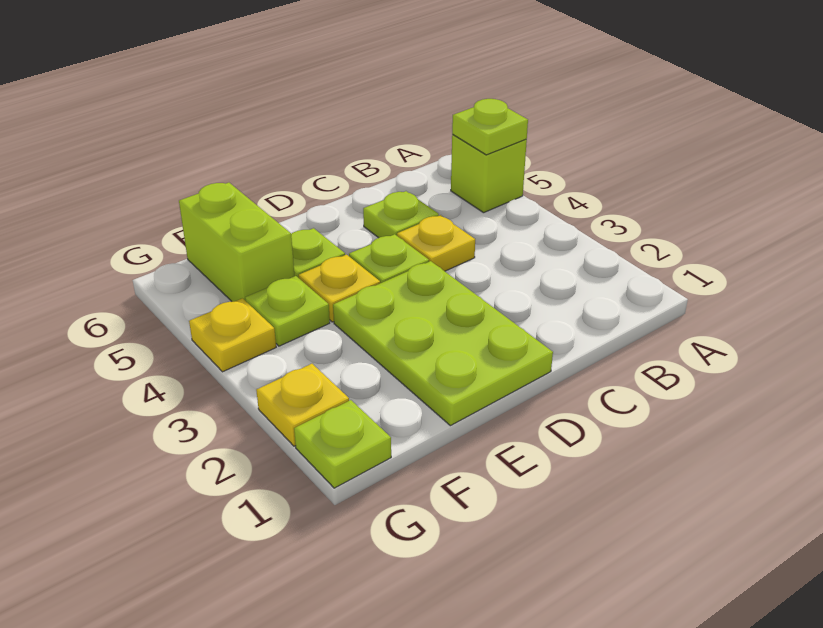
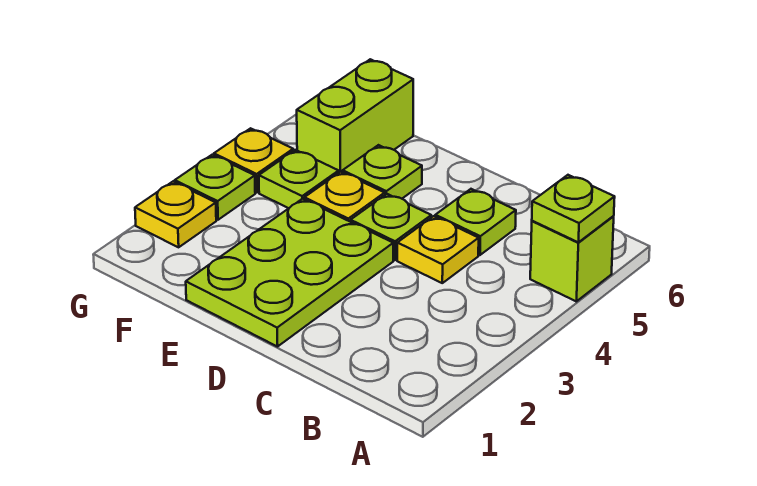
lime 1x1 plate [294,400,391,488] -> lime 1x1 plate moved to [175,155,255,220]

